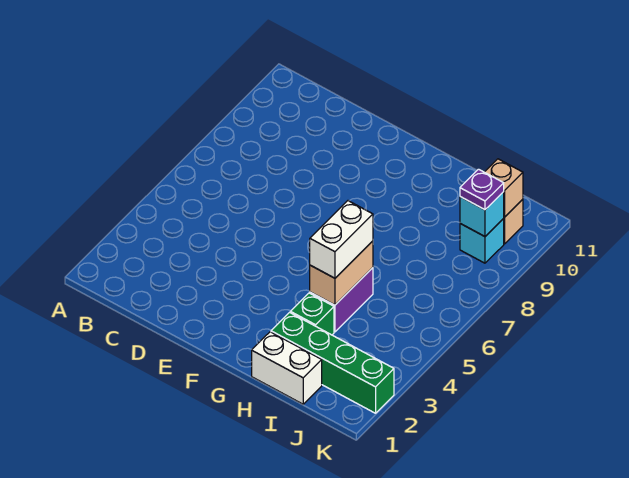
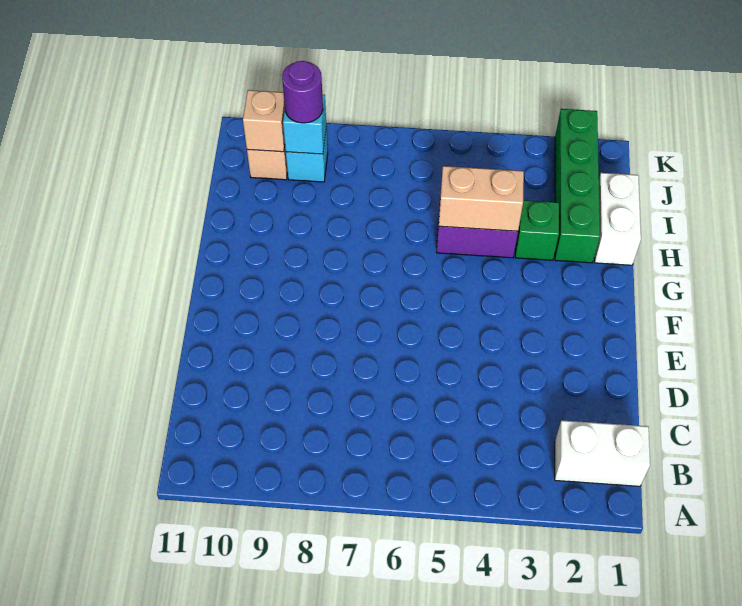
white 1x2 brick [310,201,373,278] -> white 1x2 brick moved to [555,420,650,486]
purple 1x1 plate [460,169,504,210] -> purple 1x1 round brick [282,61,323,123]

